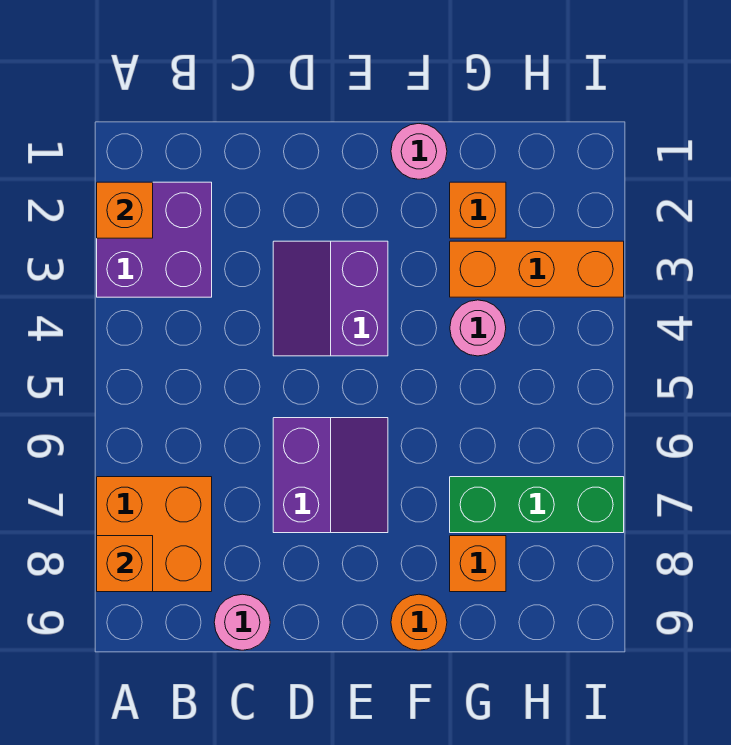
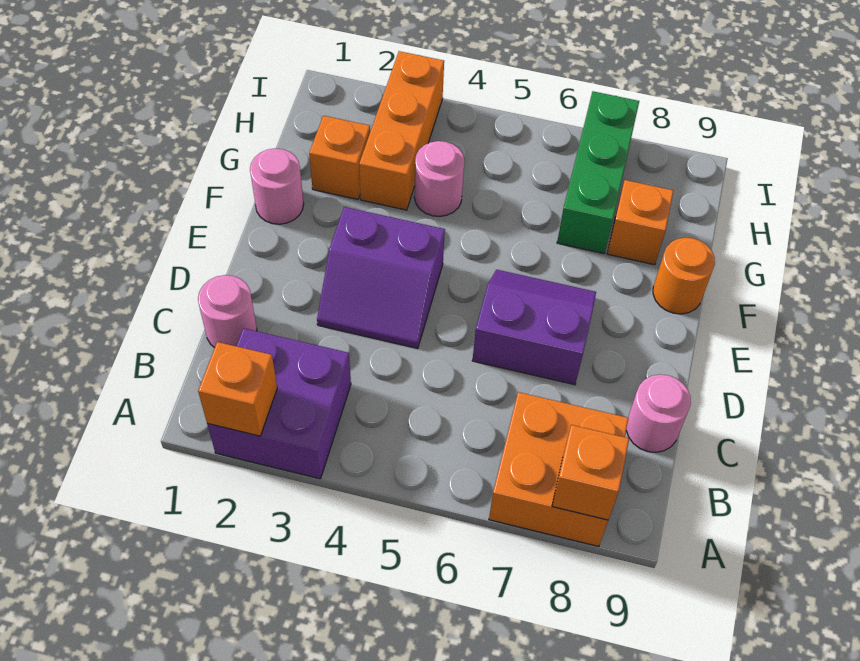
none -> pink 1x1 round brick [198,275,257,348]

